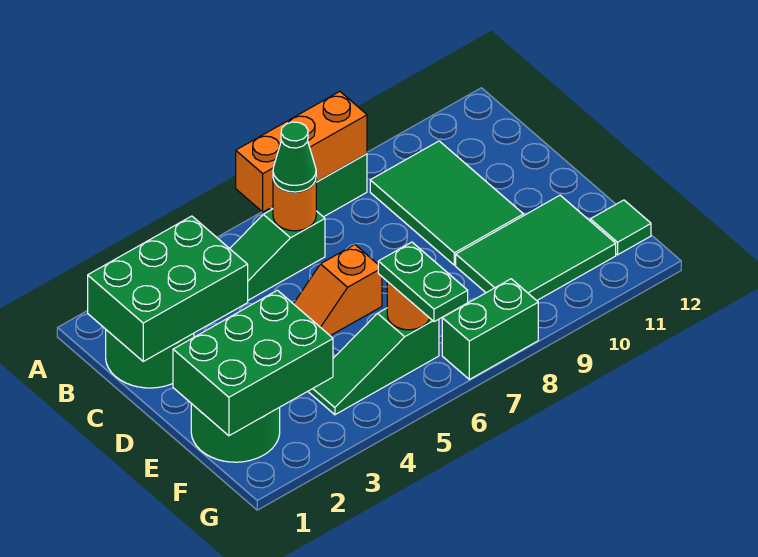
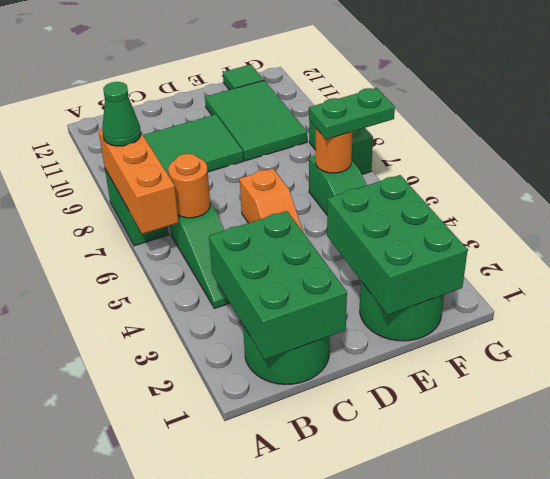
green 1x1 cone [273,122,316,192] -> green 1x1 cone moved to [102,82,141,146]

